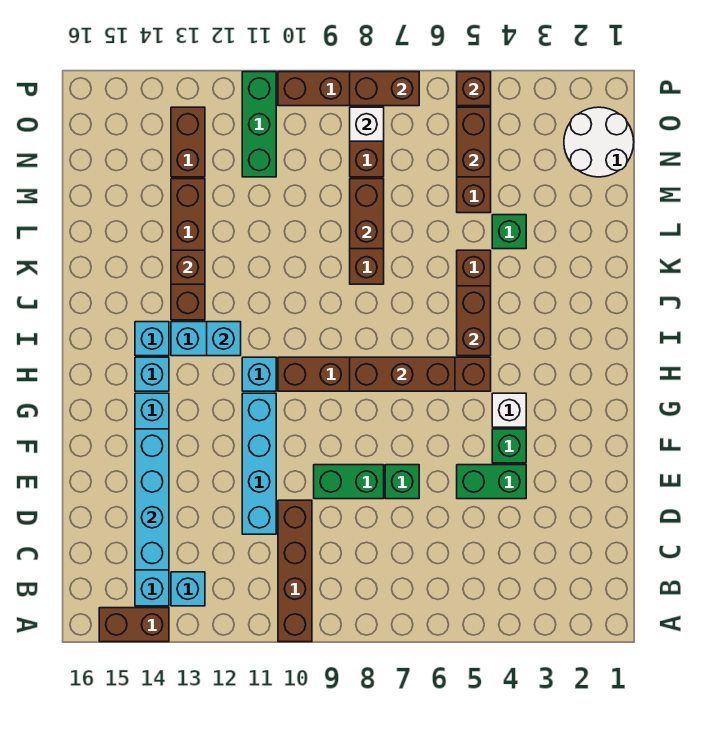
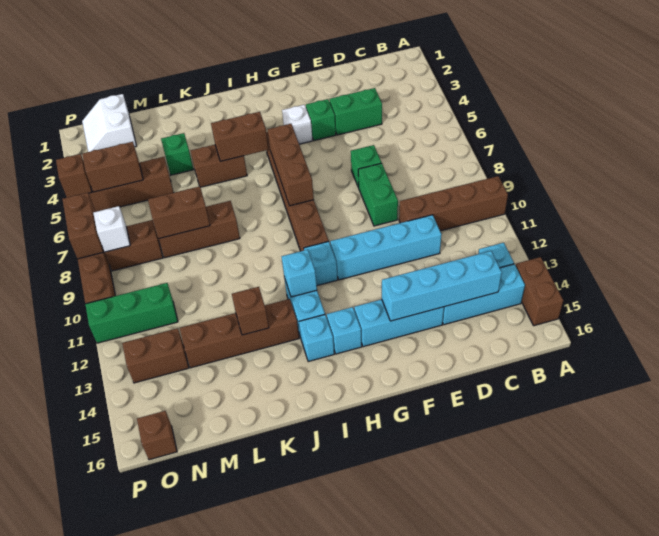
green 1x2 brick [457,465,526,499] -> green 1x2 brick turned to [329,88,382,135]
white 2x2 round brick [564,107,634,177] -> white 2x2 slope [82,94,136,152]
none -> brown 1x1 brick [137,411,177,460]

